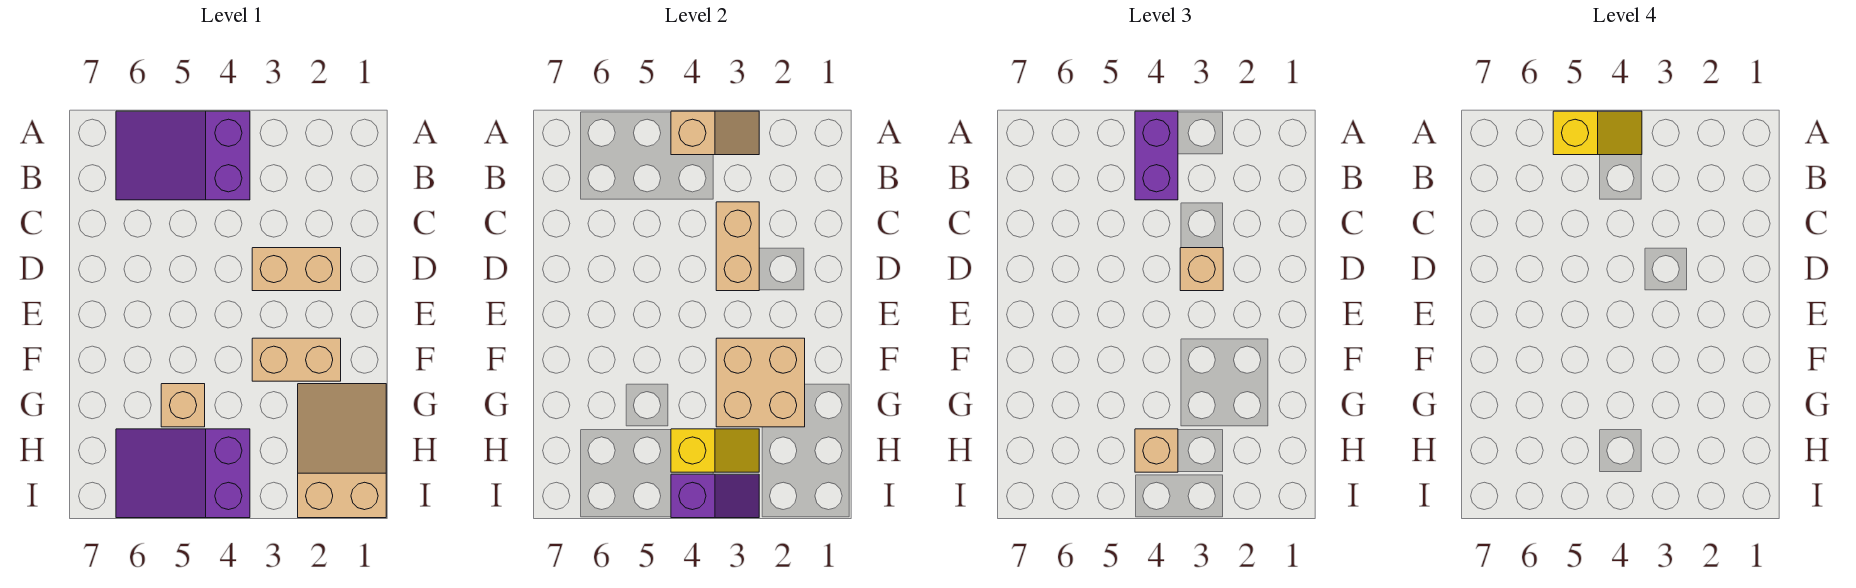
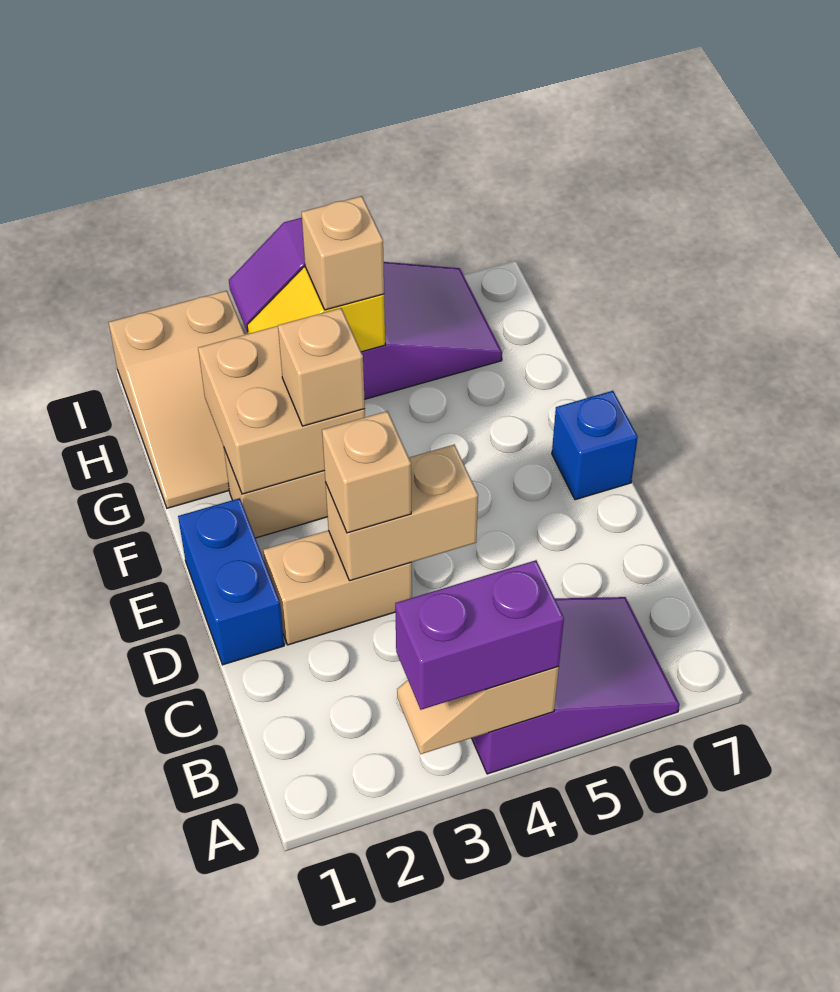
purple 1x2 brick [1135,111,1178,200] -> purple 1x2 brick turned to [395,560,564,710]
yellow 1x2 slope [1553,111,1642,155] -> none
tan 1x2 brick [716,202,759,291] -> tan 1x2 brick turned to [325,445,478,581]
none -> blue 1x2 brick [178,498,284,665]
none -> blue 1x1 brick [552,391,638,500]
tan 1x1 brick [161,384,205,427] -> tan 1x1 brick moved to [278,308,365,426]

